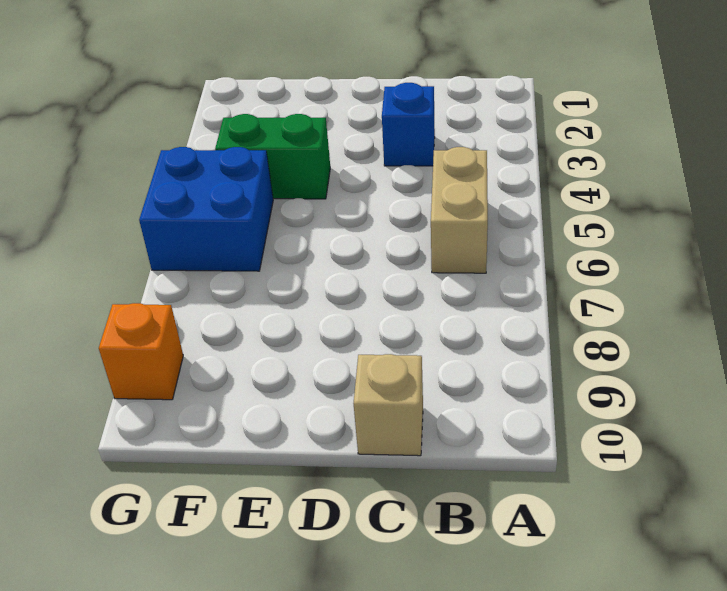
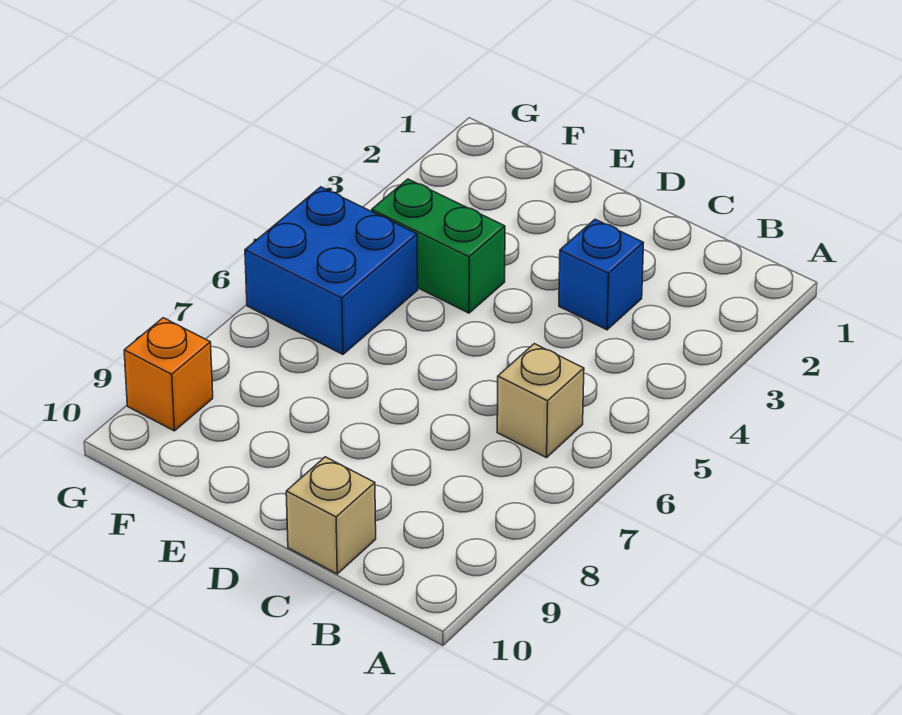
tan 1x2 brick [431,147,488,273] -> tan 1x1 brick [497,344,584,458]

